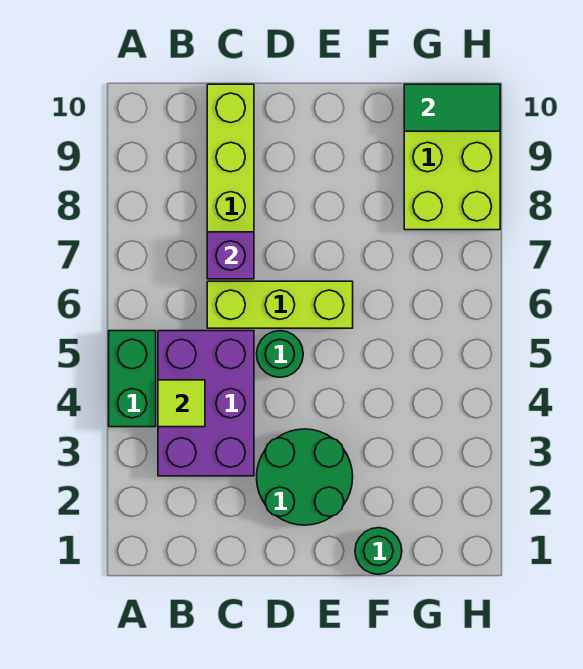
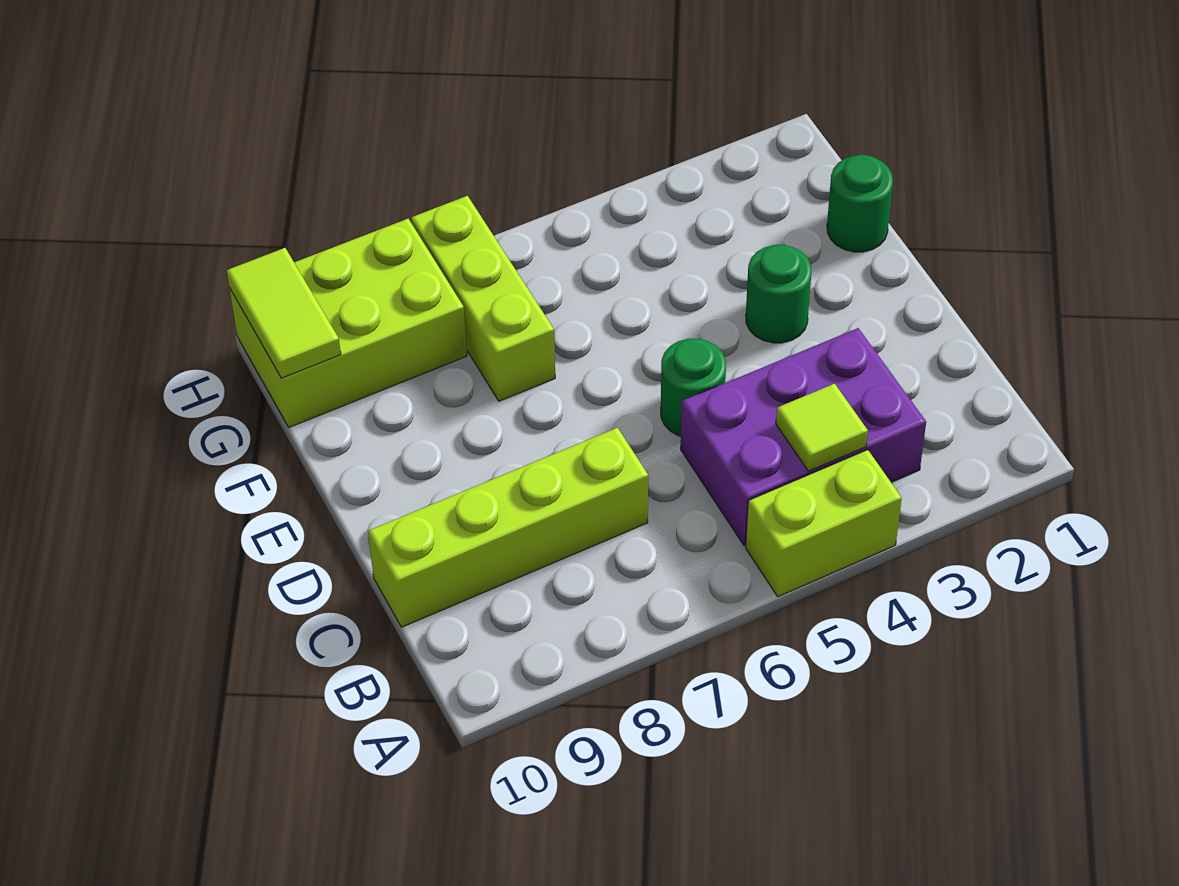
green 1x2 brick [109,331,156,427] -> lime 1x2 brick [746,450,902,597]
lime 1x3 brick [207,281,353,328] -> lime 1x3 brick moved to [411,196,555,401]
purple 1x1 brick [207,232,254,279] -> none
green 2x2 round brick [257,429,353,525] -> green 1x1 round brick [746,245,811,343]
green 1x2 tile [404,84,500,131] -> lime 1x2 tile [227,248,341,378]

